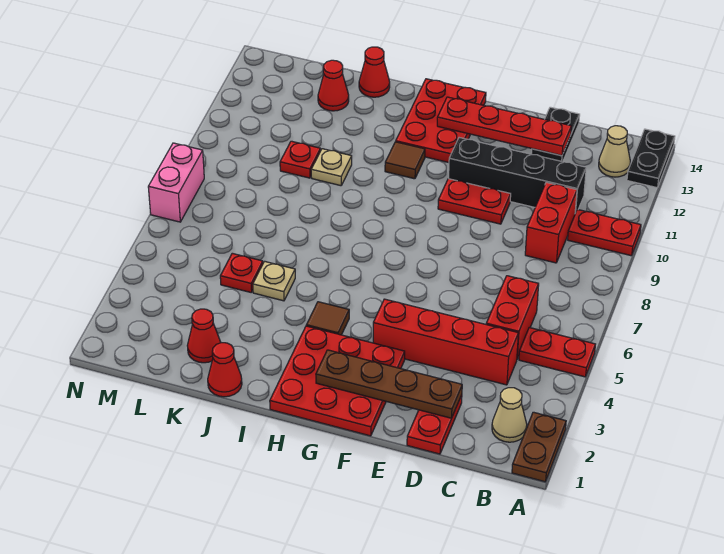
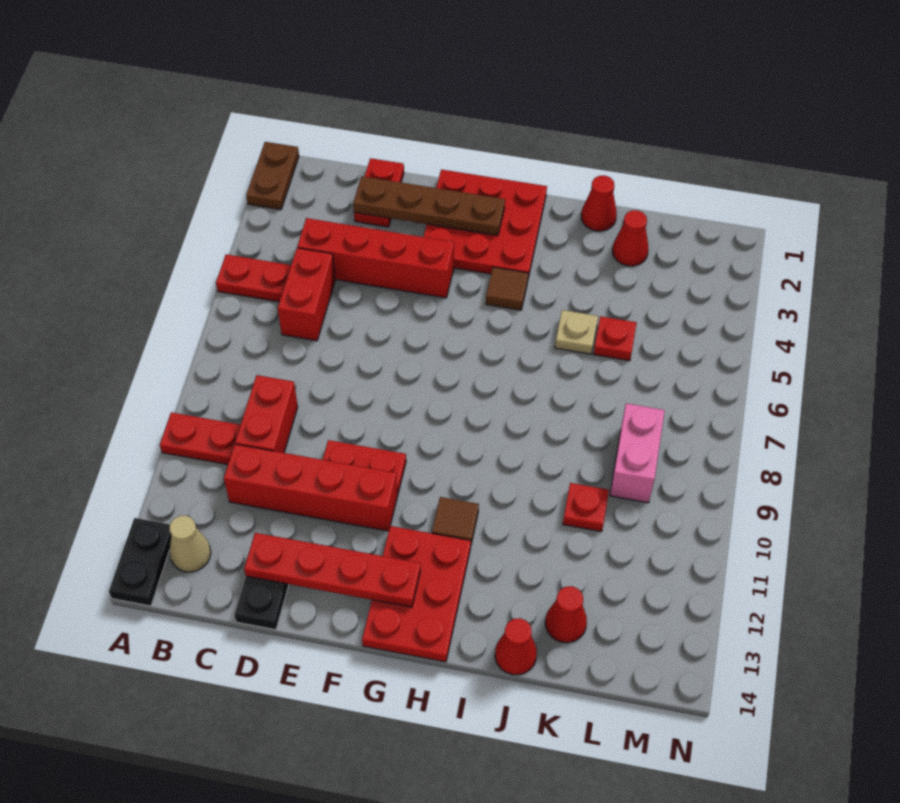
tan 1x1 cone [492,388,527,442] -> none
black 1x4 brick [449,138,586,213] -> red 1x4 brick [224,444,398,531]
tan 1x1 plate [311,149,352,186] -> none
pink 1x2 brick [148,143,204,222] -> pink 1x2 brick moved to [610,403,665,503]

